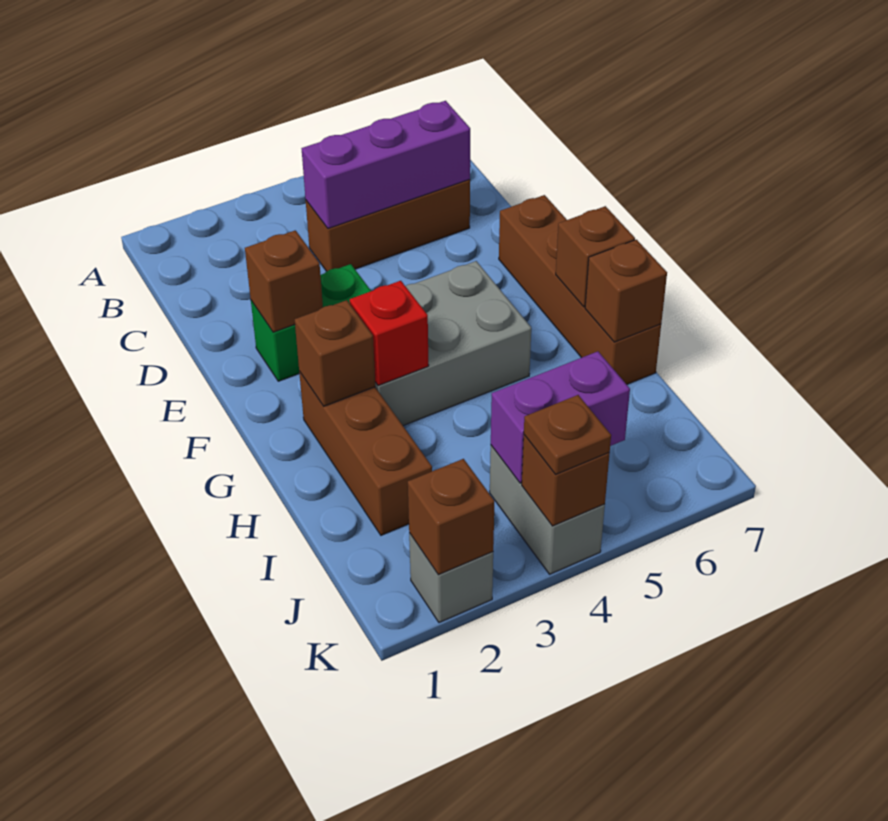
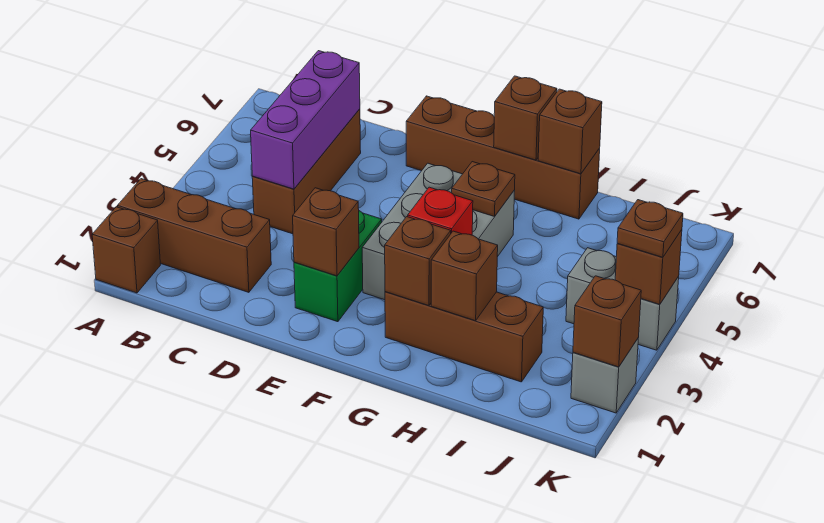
none -> brown 1x1 brick [92,207,160,293]
none -> brown 1x3 brick [117,179,271,292]
none -> brown 1x1 plate [452,162,515,216]
none -> brown 1x1 brick [431,231,498,321]
purple 1x2 brick [491,351,630,483] -> none

